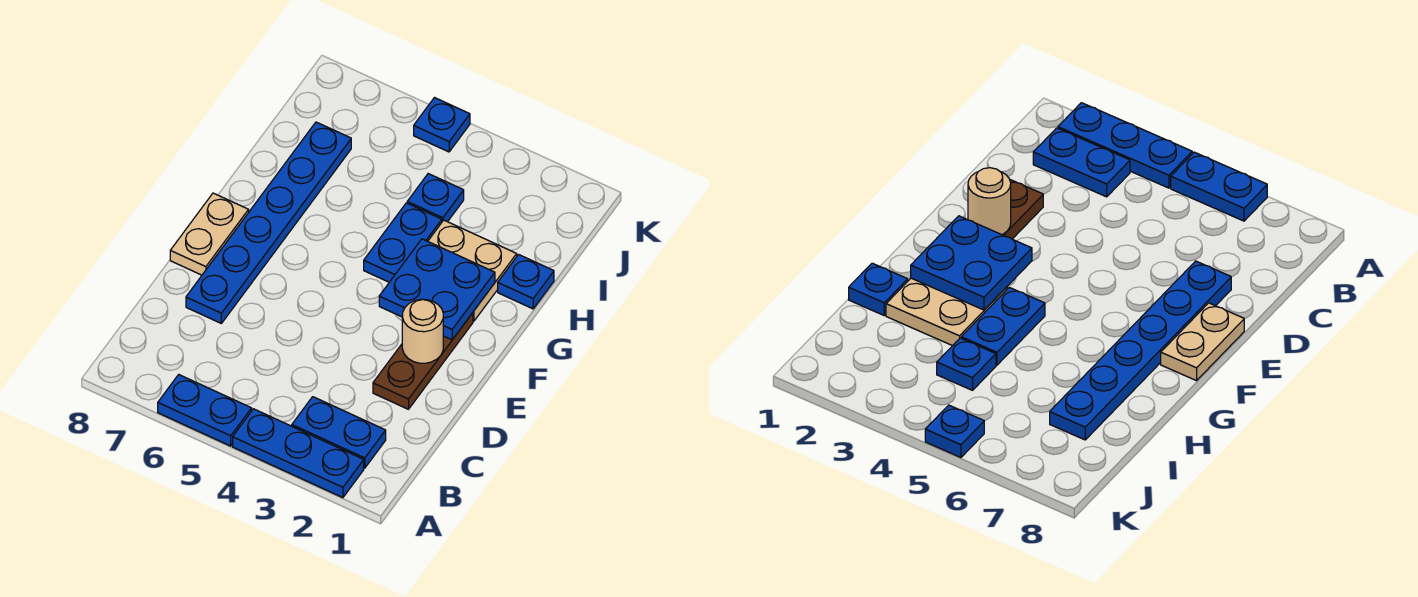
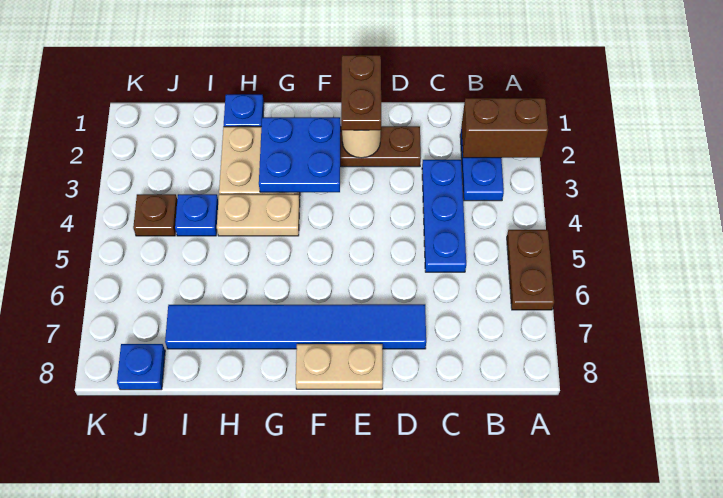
blue 1x3 plate [233,409,364,498] -> blue 1x3 plate moved to [422,160,466,272]
none -> brown 1x2 brick [462,98,548,158]
blue 1x2 plate [158,375,252,446] -> brown 1x2 plate [507,230,554,310]
blue 1x6 plate [186,122,351,323] -> blue 1x6 tile [165,304,426,349]
none -> brown 1x2 plate [341,55,381,130]
blue 1x2 plate [364,203,442,282] -> tan 1x2 plate [217,194,300,236]
none -> brown 1x1 plate [133,194,177,236]
blue 1x1 plate [414,98,470,152] -> blue 1x1 plate moved to [117,344,165,390]

